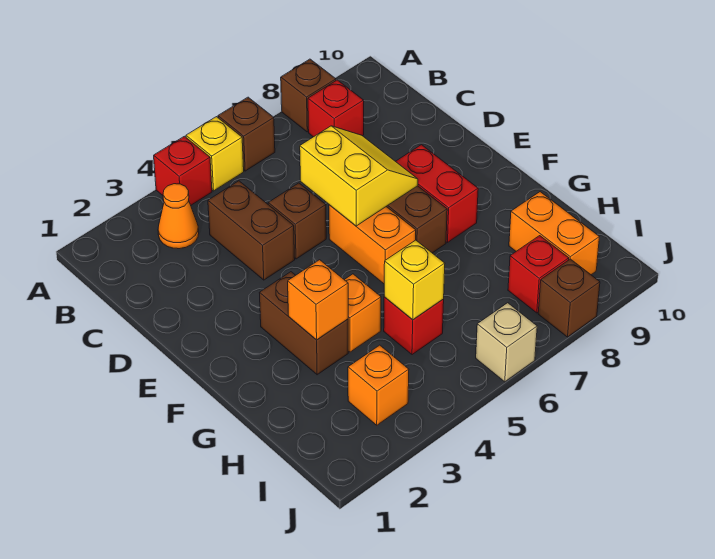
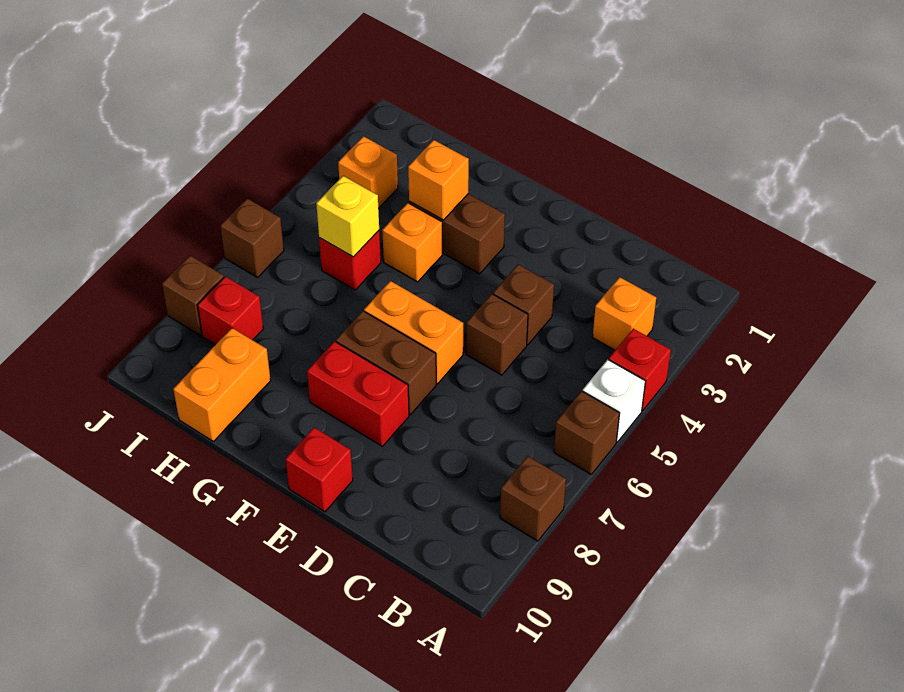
yellow 1x1 brick [186,117,244,191] -> white 1x1 brick [583,360,645,442]
orange 1x1 cone [158,184,199,249] -> orange 1x1 brick [593,277,656,350]
red 1x1 brick [308,80,364,137] -> red 1x1 brick moved to [286,428,353,512]
brown 1x2 brick [208,181,295,280] -> brown 1x1 brick [493,264,554,345]
yellow 2x2 slope [300,126,418,226] -> none
orange 1x2 brick [509,192,599,275] -> orange 1x2 brick turned to [173,328,271,441]
tan 1x1 brick [476,303,537,382] -> brown 1x1 brick [220,199,284,277]

